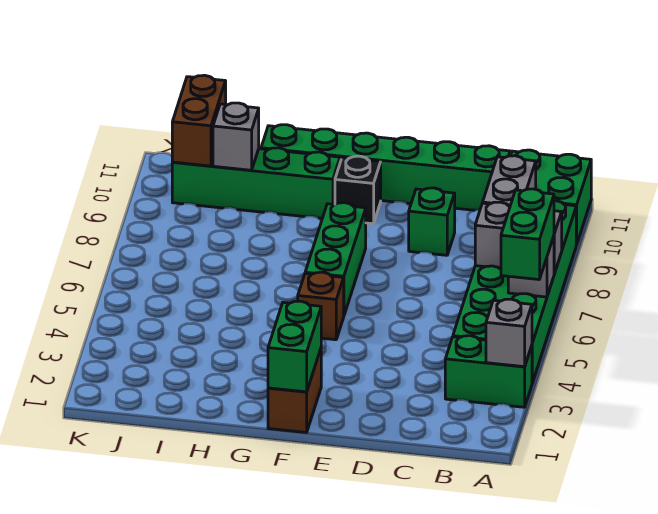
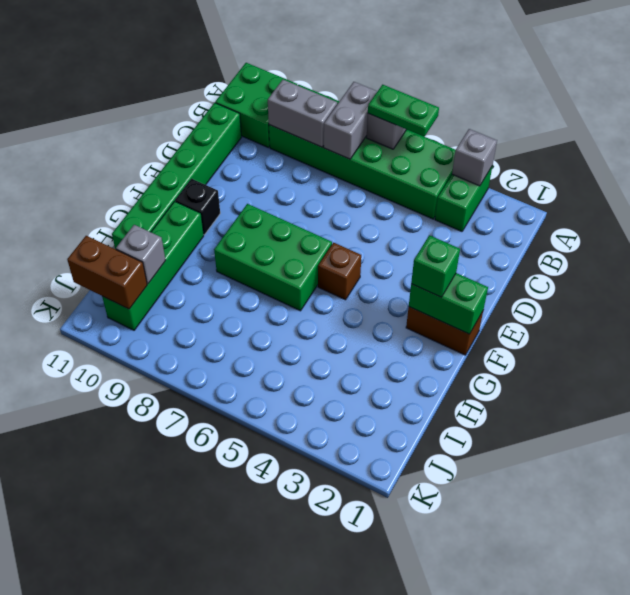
green 1x2 brick [501,189,554,280] -> green 1x2 plate [368,85,439,137]
green 1x1 brick [409,188,455,255] -> green 1x1 brick moved to [411,235,460,297]
green 1x3 brick [305,203,366,315] -> green 2x3 brick [214,204,332,311]

